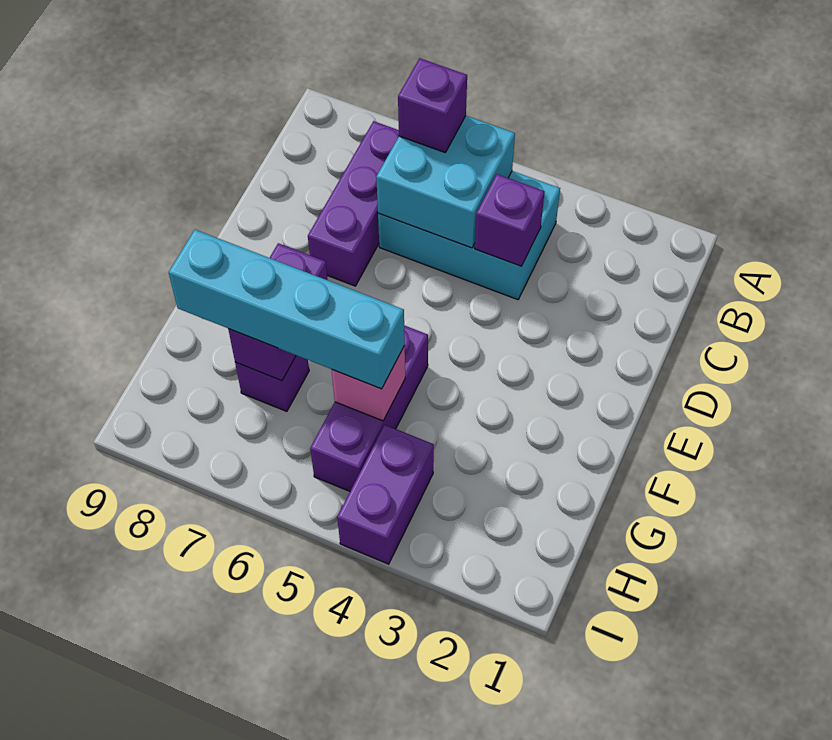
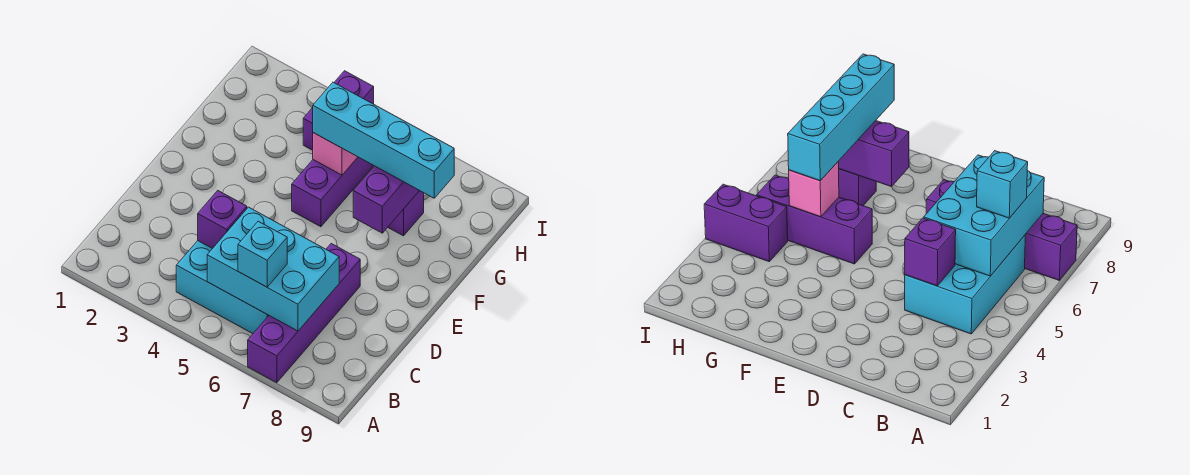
cyan 2x2 brick [376,116,515,248] -> cyan 2x3 brick [207,207,339,331]
purple 1x1 brick [398,58,467,153] -> cyan 1x1 brick [238,221,287,287]
purple 1x3 brick [308,121,399,286] -> purple 1x4 brick [248,244,360,383]

